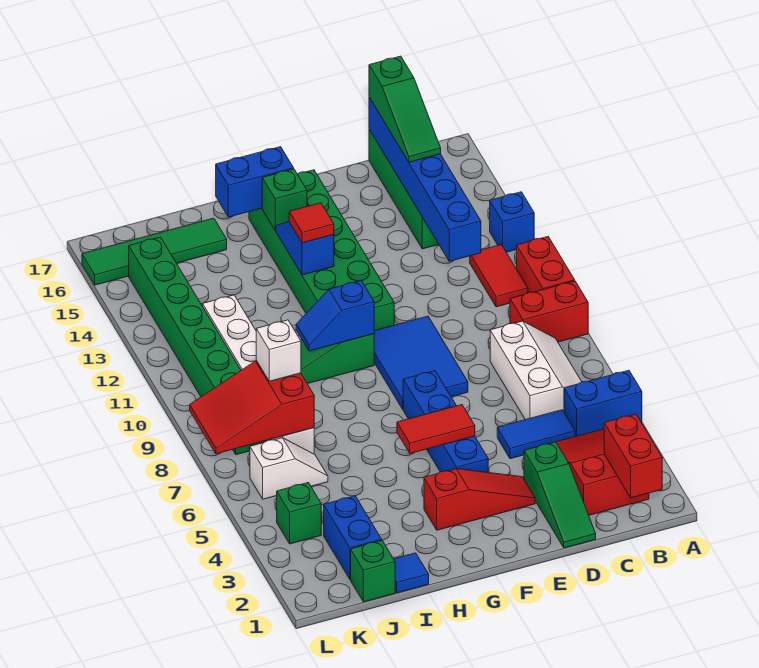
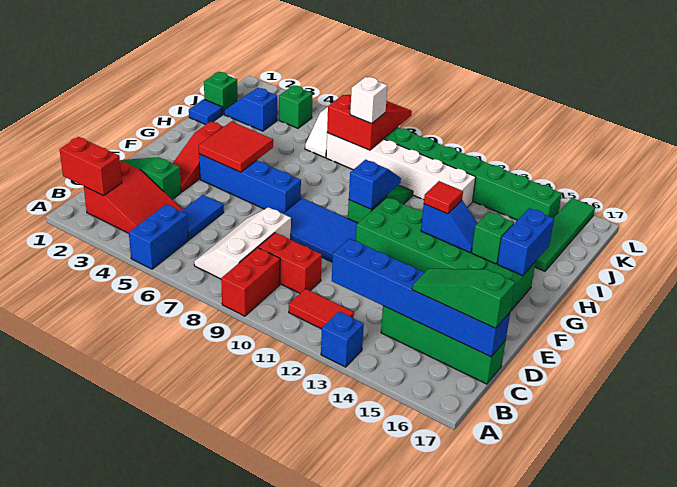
red 1x2 brick [517,237,575,293] -> red 1x2 brick moved to [258,233,322,293]
white 2x3 slope [490,321,582,420] -> white 2x3 slope turned to [194,207,291,279]
red 1x2 tile [397,405,475,453] -> red 2x2 tile [199,121,273,172]
blue 1x2 brick [324,496,382,580] -> blue 1x2 slope [224,88,277,131]

